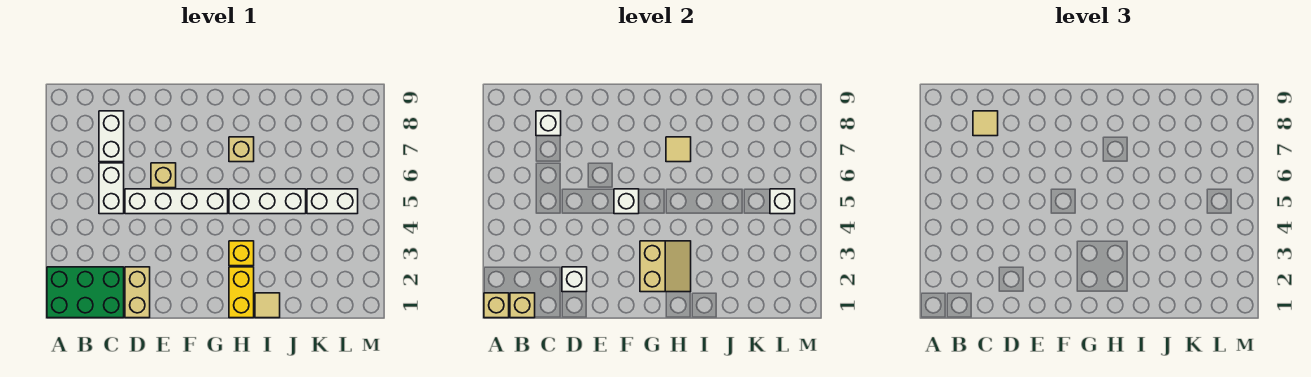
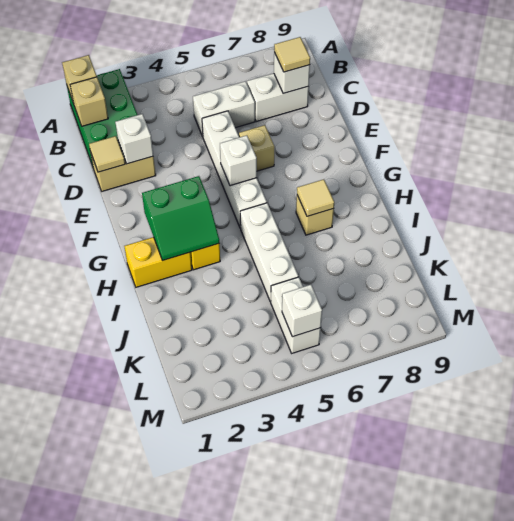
tan 2x2 slope [640,241,691,292] -> green 2x2 slope [142,176,219,260]
tan 1x1 tile [255,293,280,318] -> tan 1x1 tile moved to [89,136,125,172]

